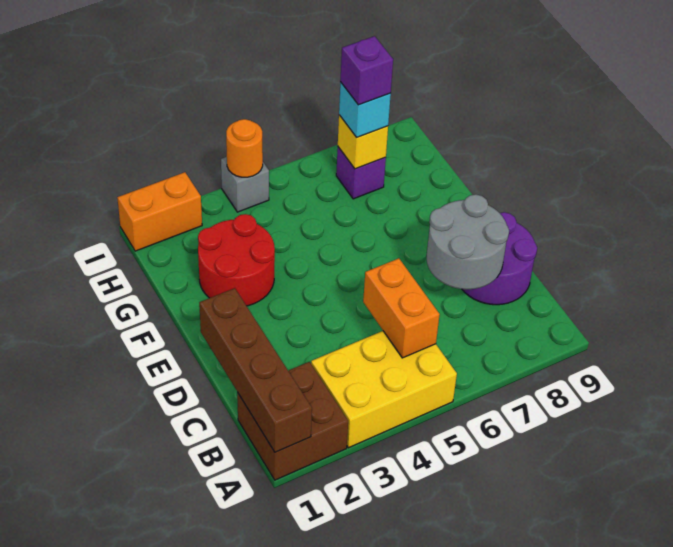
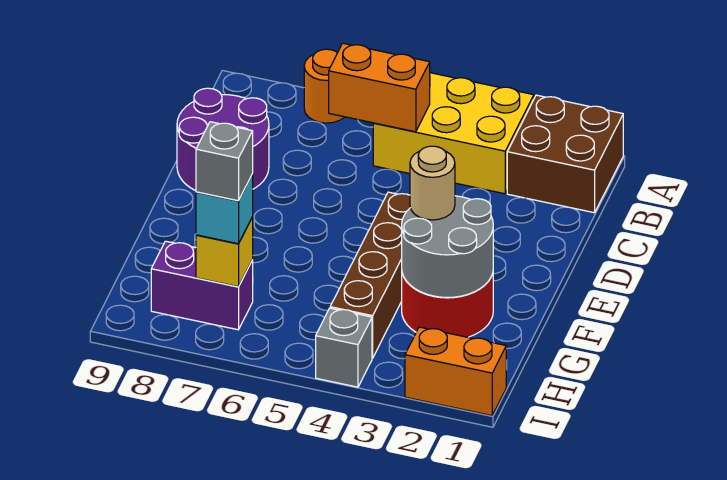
brown 1x4 brick [199,288,312,452] -> brown 1x4 brick moved to [330,192,411,358]
orange 1x2 brick [363,258,440,358] -> orange 1x2 brick turned to [329,43,430,132]
grey 2x2 round brick [427,194,509,289] -> grey 2x2 round brick moved to [402,196,493,297]
none -> tan 1x1 round brick [410,146,455,220]
purple 1x1 brick [336,147,386,199] -> purple 1x2 brick [151,241,253,330]
purple 1x1 brick [340,36,393,105] -> grey 1x1 brick [196,122,253,201]
orange 1x1 round brick [226,119,263,177] -> orange 1x1 round brick moved to [304,49,344,123]

